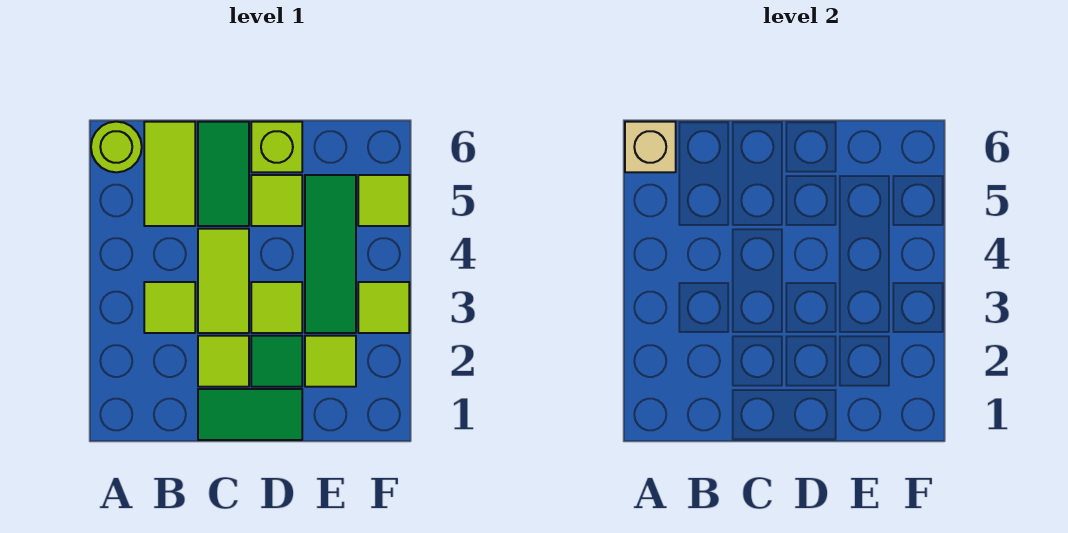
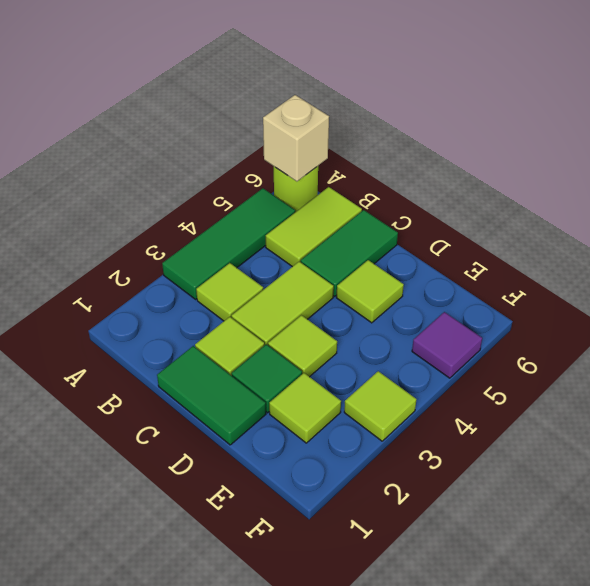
lime 1x1 brick [251,122,302,172] -> none
green 1x3 tile [305,175,356,333] -> green 1x3 tile moved to [162,188,295,299]
lime 1x1 tile [358,175,409,226] -> purple 1x1 tile [412,312,482,378]

